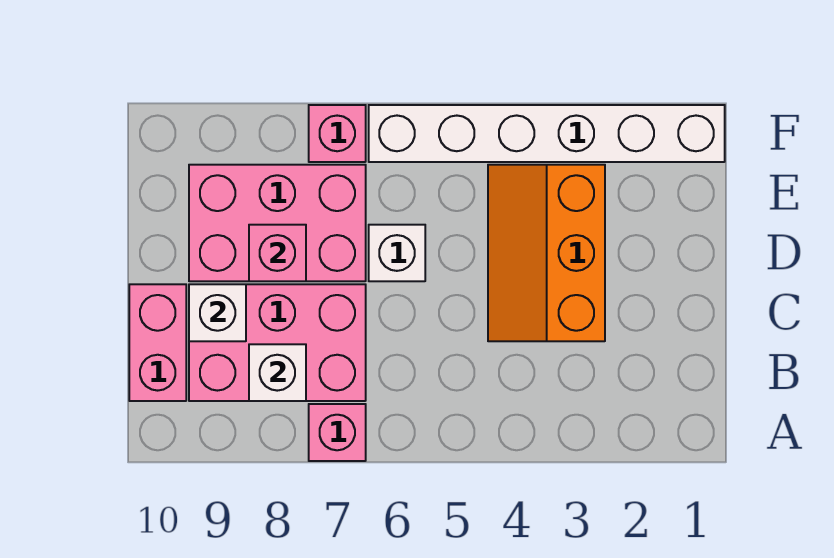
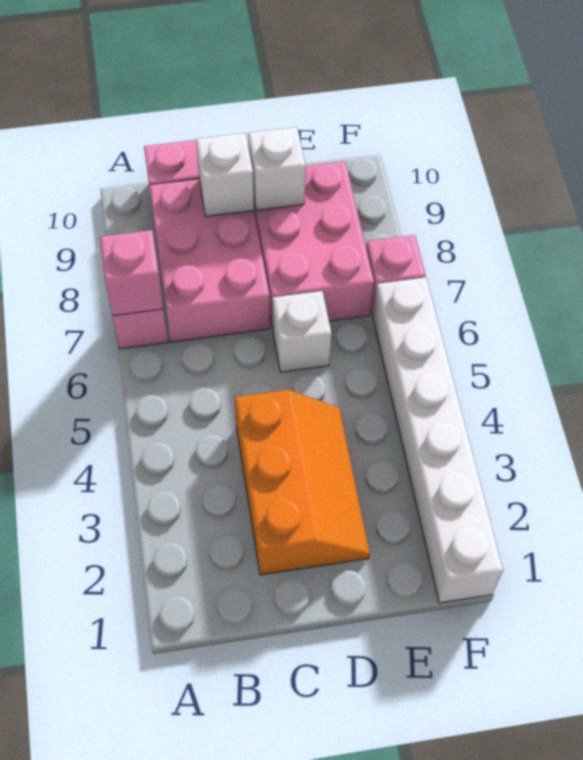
white 1x1 brick [249,344,306,401] -> white 1x1 brick moved to [248,127,306,210]
orange 2x3 slope [488,165,605,341] -> orange 2x3 slope turned to [235,390,370,575]
pink 1x1 brick [249,225,306,281] -> pink 1x1 brick moved to [100,230,163,316]

